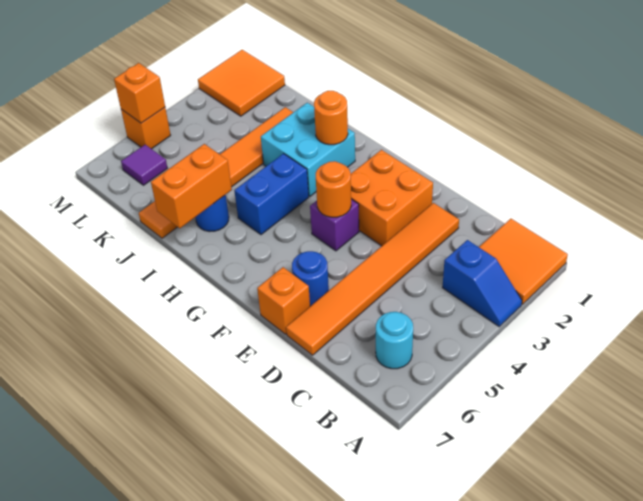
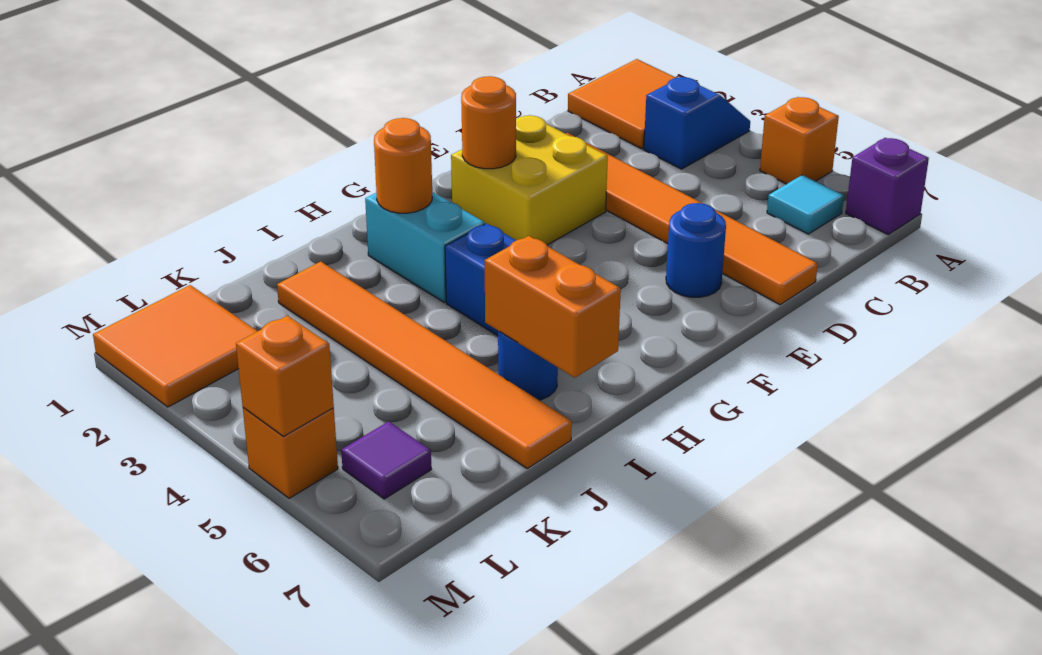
cyan 1x1 round brick [376,312,413,369] -> cyan 1x1 tile [767,175,844,234]
orange 2x2 brick [351,150,433,246] -> yellow 2x2 brick [451,115,608,245]
orange 1x1 brick [257,267,310,334] -> orange 1x1 brick moved to [760,97,839,184]
purple 1x1 brick [310,199,359,251] -> purple 1x1 brick moved to [846,138,929,235]
orange 1x1 round brick [316,161,351,217] -> orange 1x1 round brick moved to [461,76,516,169]
cyan 2x2 brick [261,103,355,196] -> cyan 1x2 brick [365,192,485,303]

